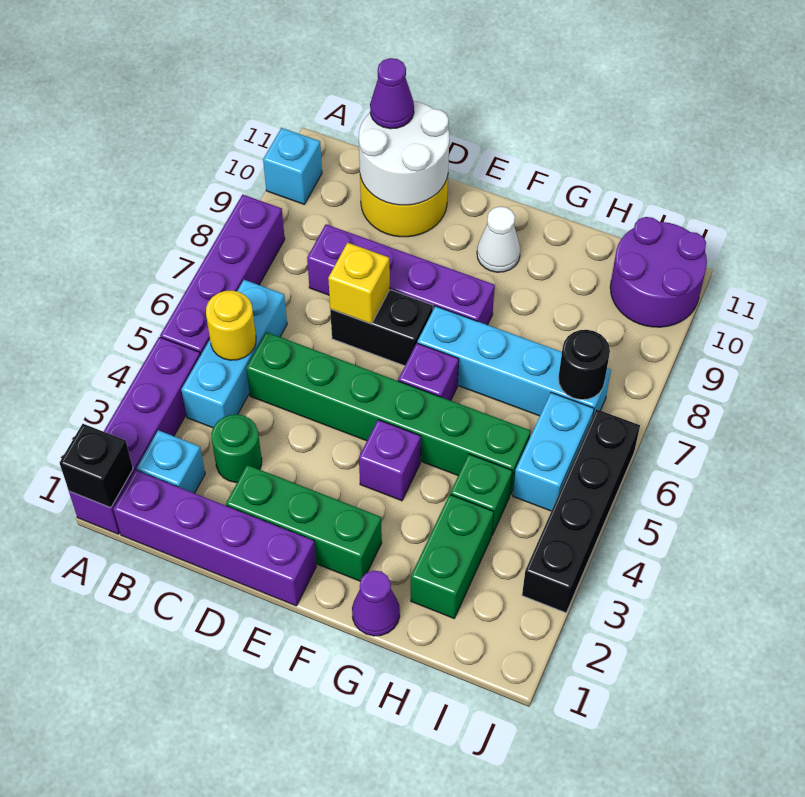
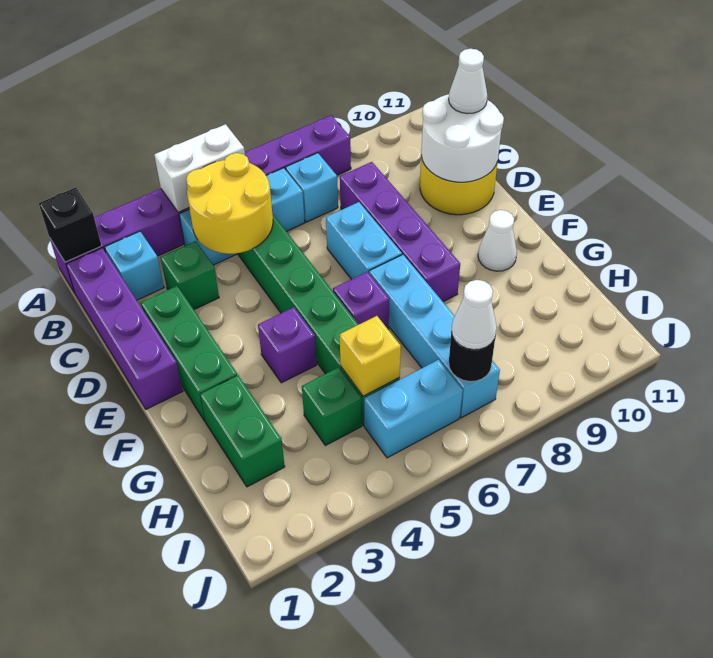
none -> white 1x2 brick [154,124,245,212]
cyan 1x1 brick [263,128,322,204] -> cyan 1x1 brick moved to [285,153,338,222]
yellow 1x1 round brick [206,291,256,360] -> yellow 2x2 round brick [186,153,273,254]
green 1x1 round brick [211,414,262,482] -> green 1x1 brick [160,241,219,309]
purple 1x1 cone [370,58,414,129] -> white 1x1 cone [449,49,487,114]
black 1x2 brick [330,290,433,366] -> cyan 1x2 brick [326,202,402,279]
yellow 1x1 brick [328,243,390,324] -> yellow 1x1 brick moved to [340,316,401,396]
purple 1x1 cone [352,571,400,636] -> none
green 1x2 brick [411,495,494,618] -> green 1x2 brick turned to [200,375,285,487]
none -> white 1x1 cone [452,280,497,350]
purple 2x2 round brick [610,217,707,327] -> none
black 1x4 brick [522,409,640,613] -> none

